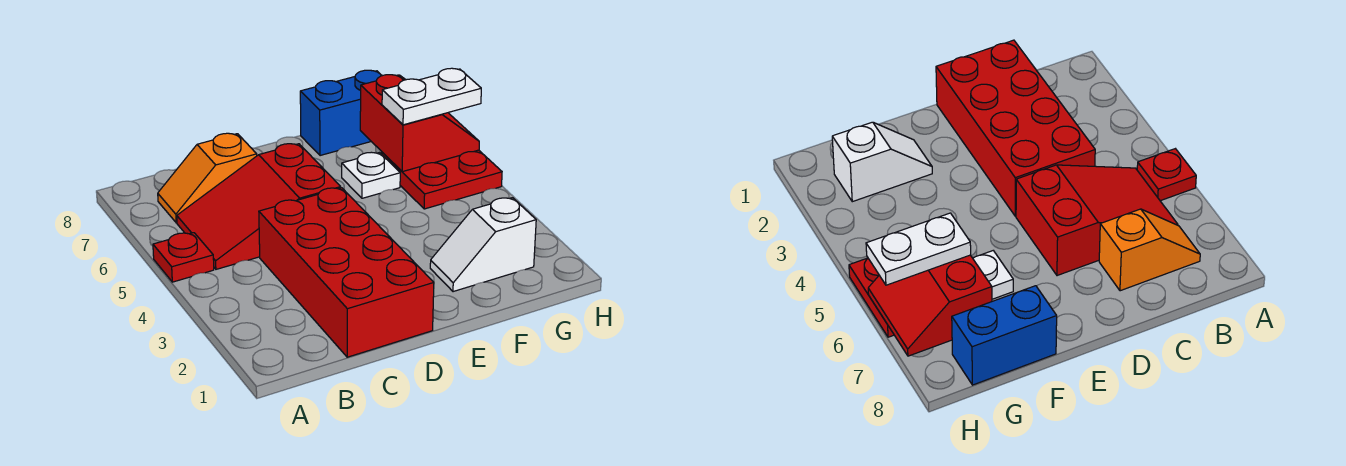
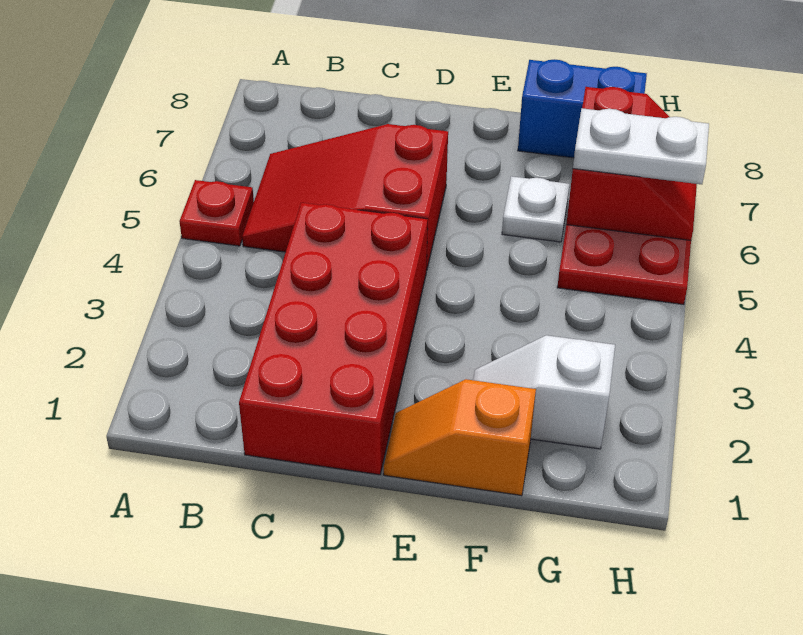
orange 1x2 slope [158,133,257,223] -> orange 1x2 slope moved to [384,379,536,496]

